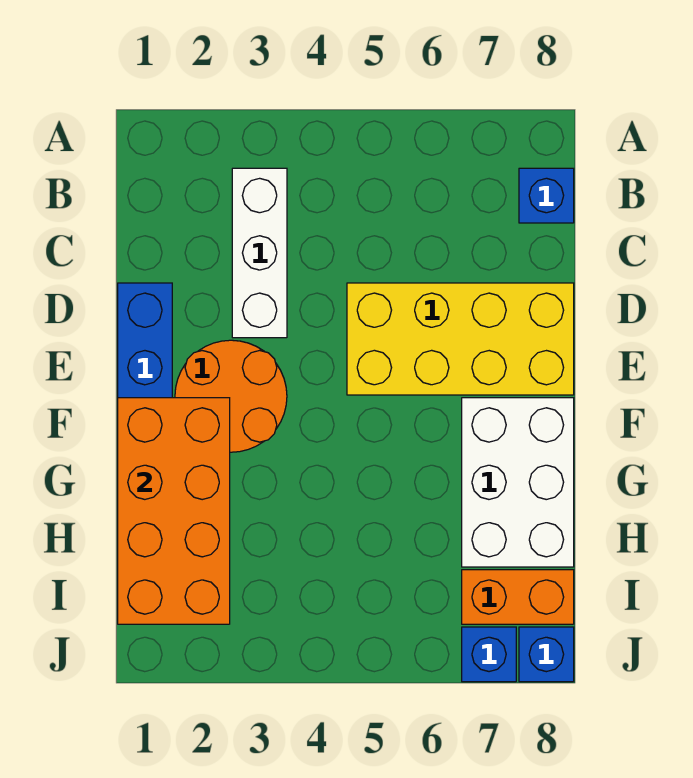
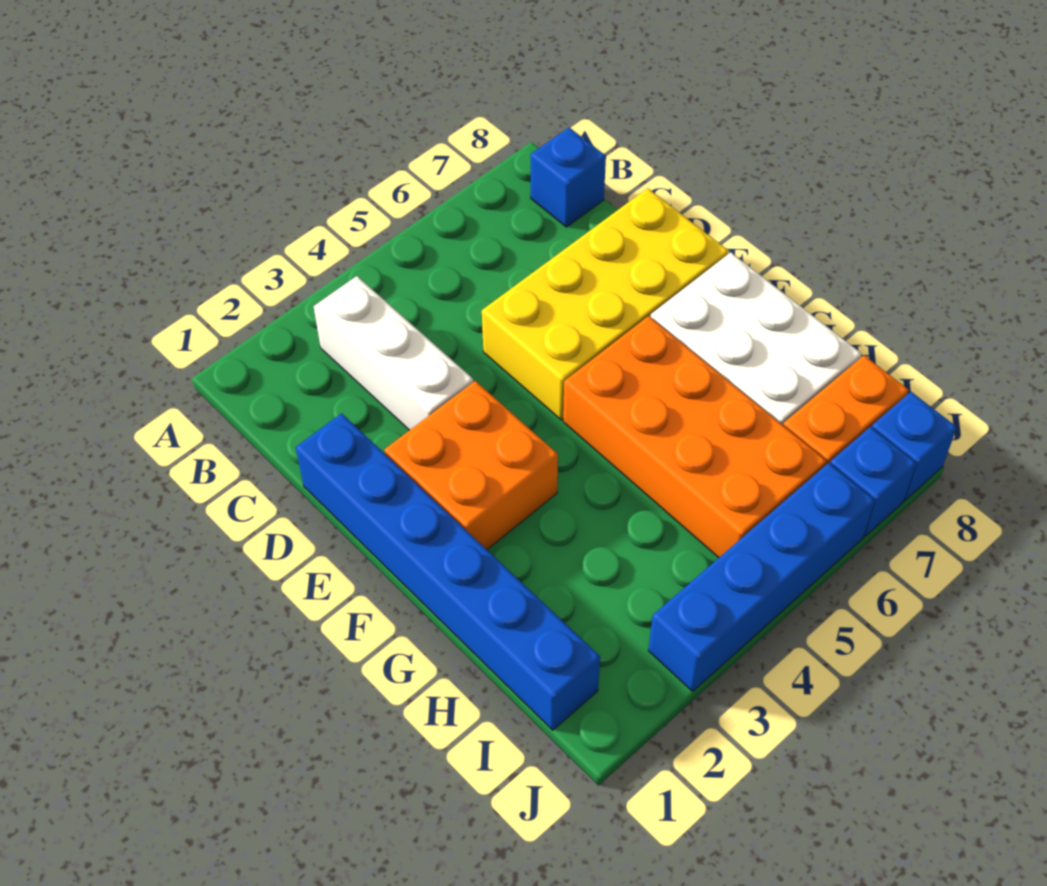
orange 2x2 round brick [175,340,287,452] -> orange 2x2 brick [384,381,558,549]
orange 2x4 brick [118,398,230,624] -> orange 2x4 brick moved to [563,316,826,558]
none -> blue 1x4 brick [648,463,875,691]

